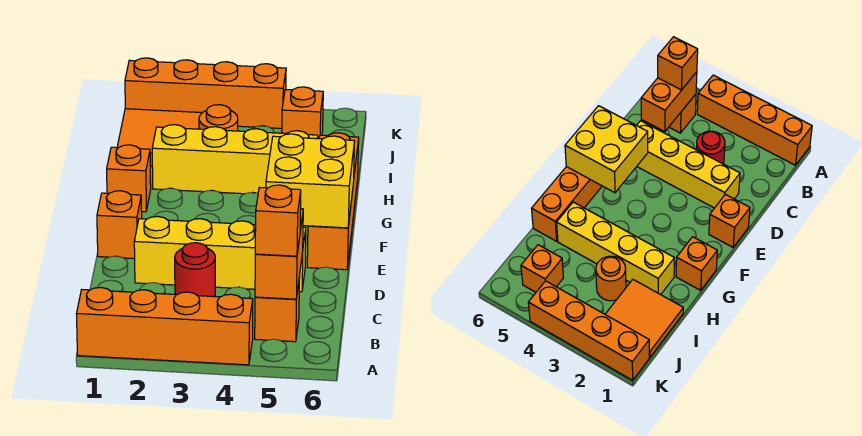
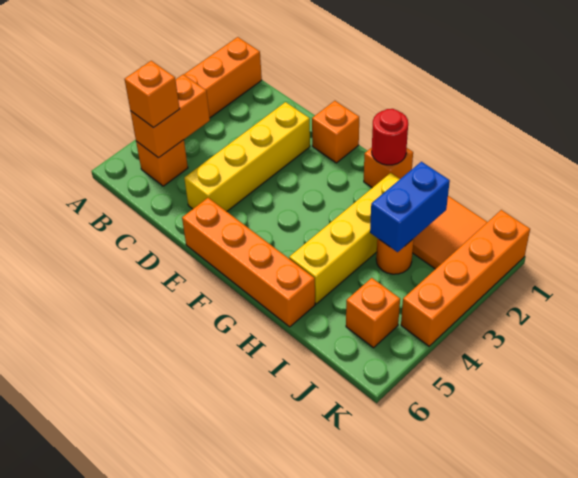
orange 1x2 brick [255,209,303,299] -> orange 1x2 brick turned to [131,74,210,158]
red 1x1 round brick [175,243,215,297] -> red 1x1 round brick moved to [372,109,408,165]
yellow 2x2 brick [266,134,355,228] -> none
none -> blue 1x2 brick [370,162,450,252]

